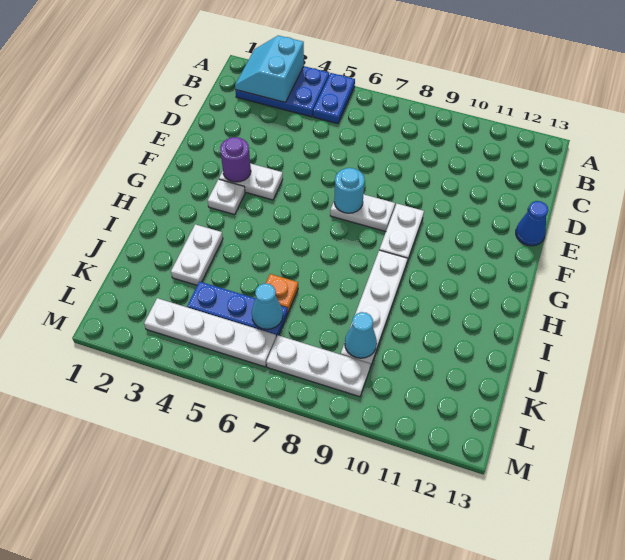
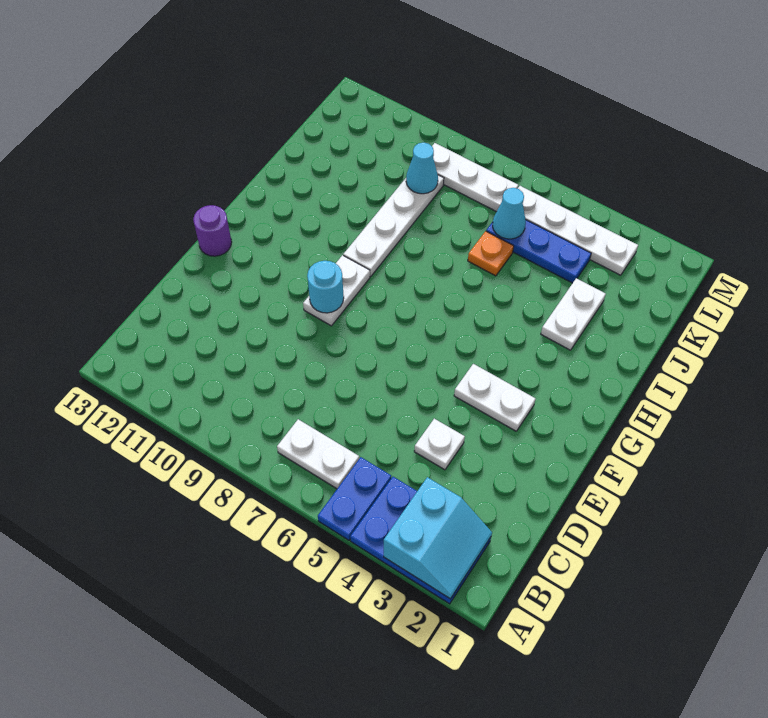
blue 1x1 cone [516,201,548,246] -> none
purple 1x1 round brick [220,137,251,182] -> purple 1x1 round brick moved to [193,205,232,256]
white 1x2 plate [330,194,395,232] -> white 1x2 plate moved to [277,419,359,489]
cyan 1x1 round brick [334,168,365,213] -> cyan 1x1 round brick moved to [307,261,344,313]
white 1x1 plate [208,179,245,215] -> white 1x1 plate moved to [414,419,465,470]

